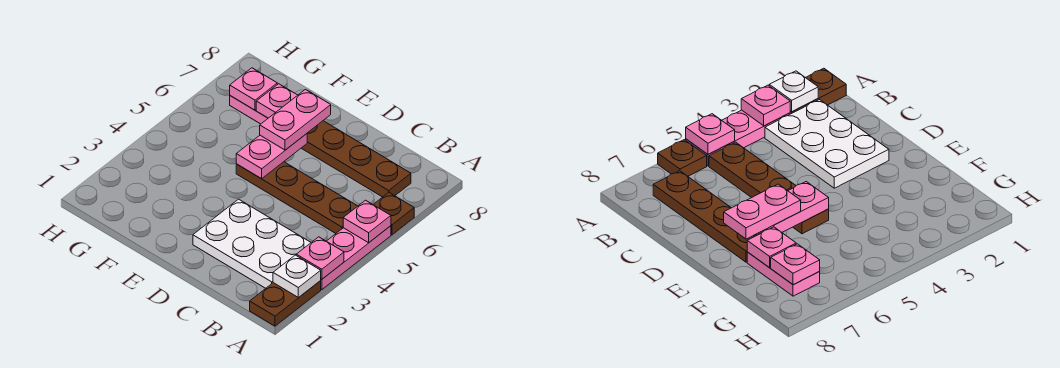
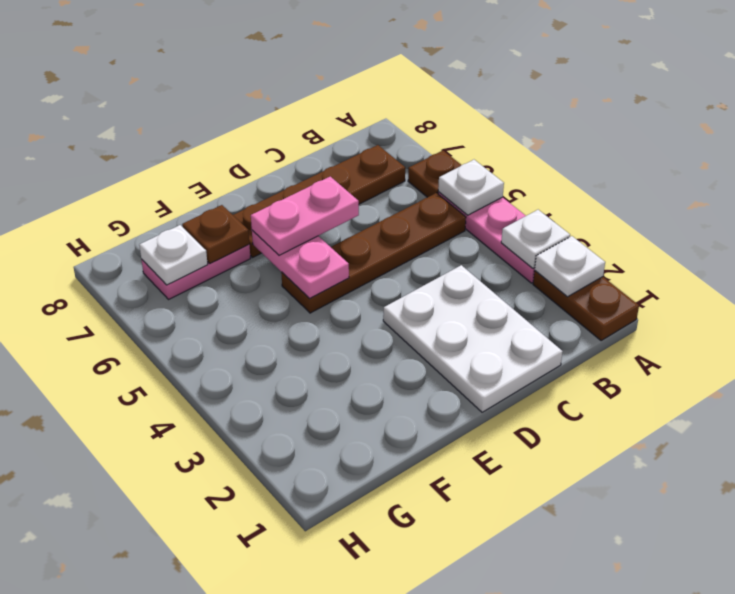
pink 1x1 plate [296,237,344,279] -> white 1x1 plate [501,210,570,268]
pink 1x1 plate [343,200,391,243] -> white 1x1 plate [438,160,504,215]
white 2x3 plate [193,199,311,288] -> white 2x3 plate turned to [383,265,563,412]
pink 1x2 plate [260,89,331,150] -> pink 1x2 plate turned to [251,177,359,255]
pink 1x1 plate [256,84,297,118] -> brown 1x1 plate [182,205,249,263]
pink 1x1 plate [230,68,277,110] -> white 1x1 plate [139,225,208,285]

